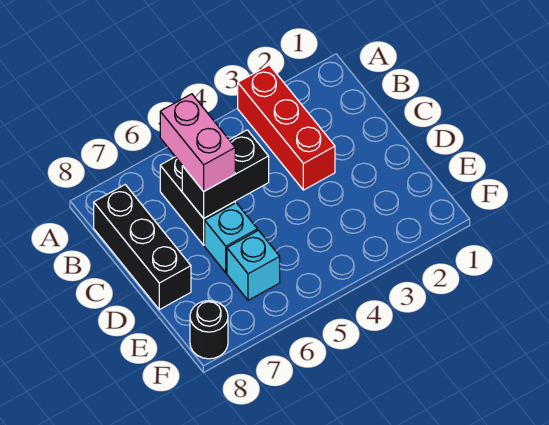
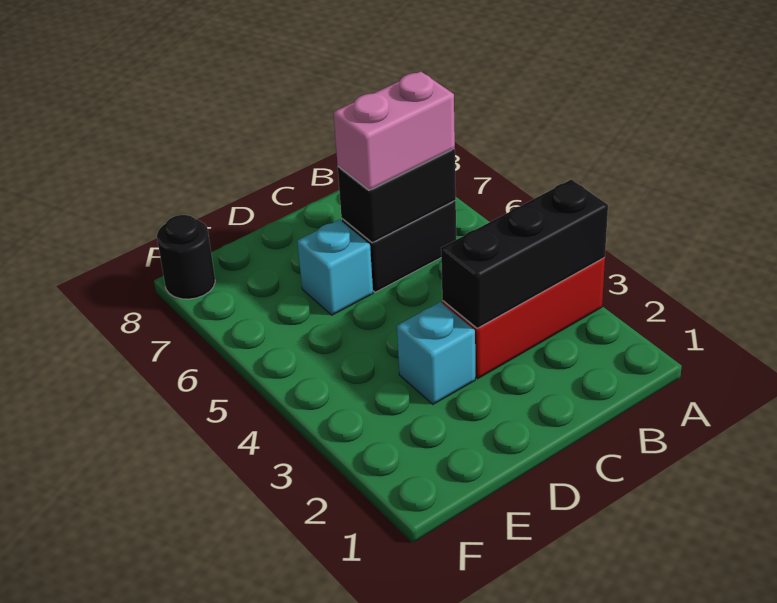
black 1x3 brick [94,185,191,310] -> black 1x3 brick moved to [441,179,608,328]
black 1x2 brick [182,130,269,218] -> black 1x2 brick turned to [338,149,456,243]
cyan 1x1 brick [227,230,280,300] -> cyan 1x1 brick moved to [397,302,475,404]

